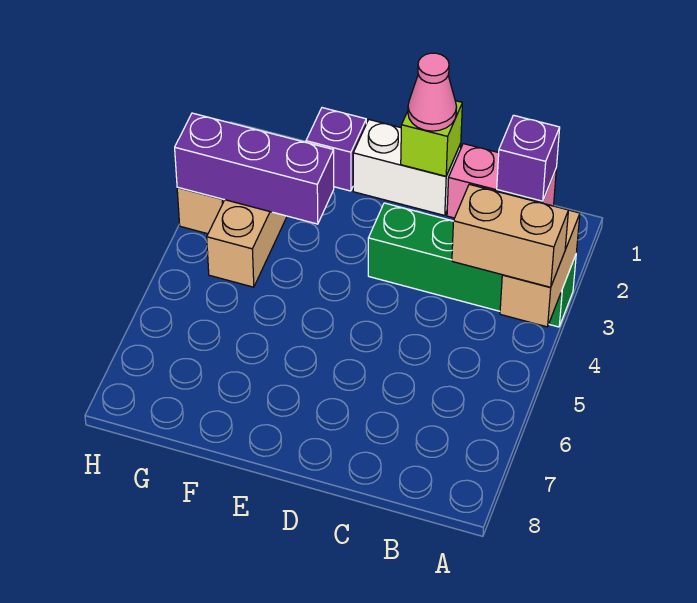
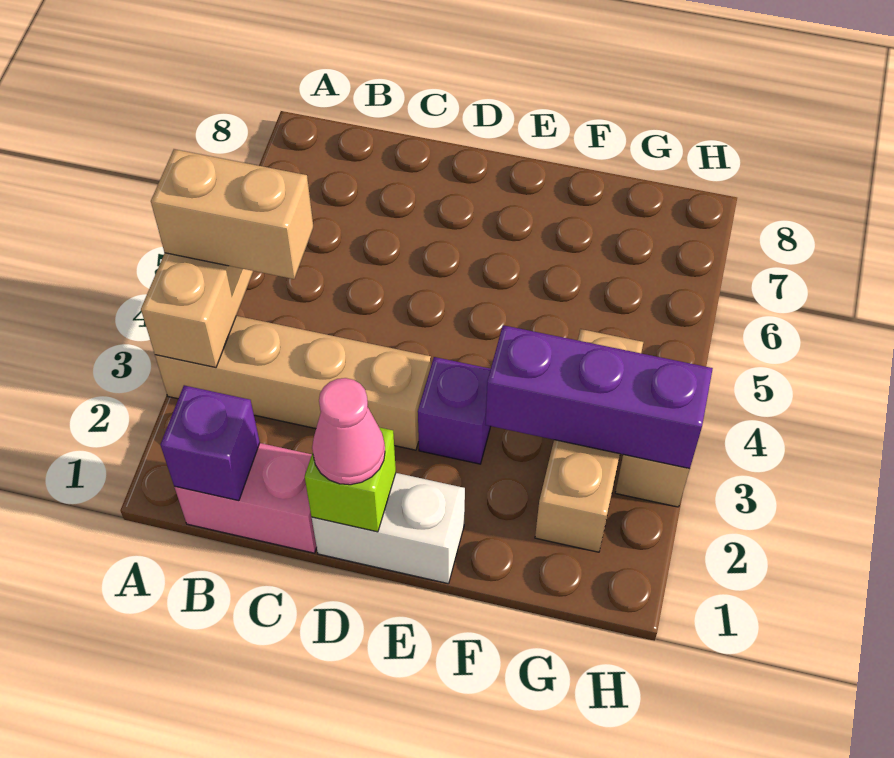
green 1x4 brick [368,203,576,327] -> tan 1x4 brick [155,316,431,450]
purple 1x1 brick [306,108,366,191] -> purple 1x1 brick moved to [418,357,491,464]

